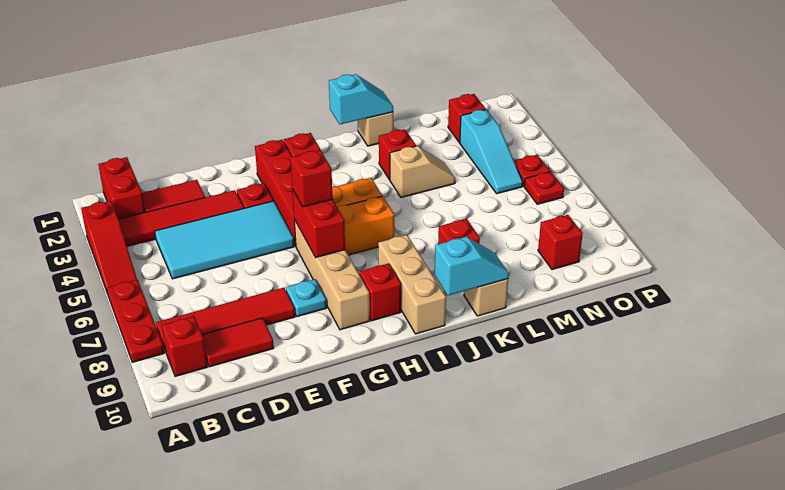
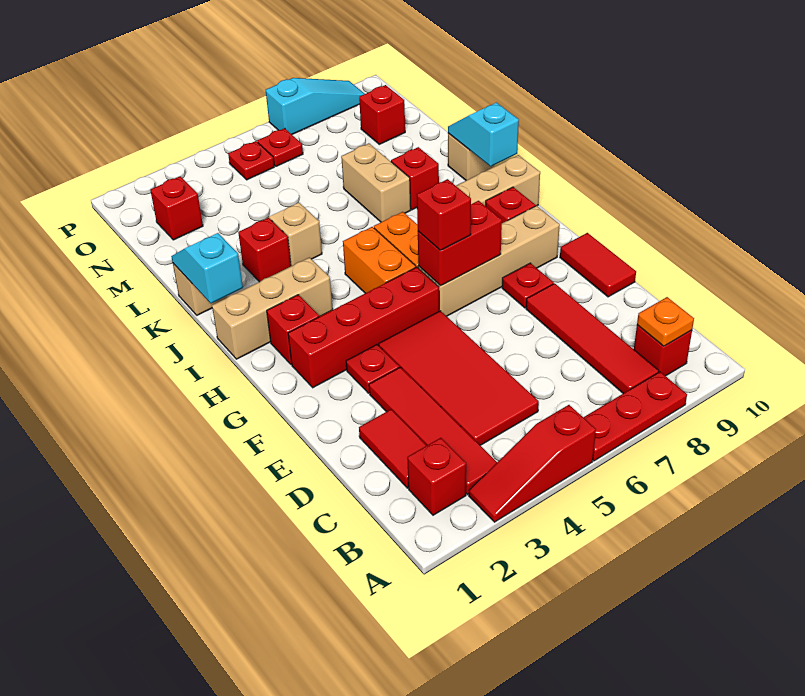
red 1x3 slope [81,201,137,294] -> red 1x3 slope turned to [469,405,596,522]
red 1x2 brick [98,157,145,219] -> red 1x1 brick [407,438,466,515]
none -> orange 1x1 plate [637,297,694,346]
cyan 2x4 tile [155,201,294,279] -> red 2x4 tile [379,311,539,445]
red 1x2 tile [202,318,274,367] -> red 1x2 tile moved to [560,233,636,297]
cyan 1x1 plate [286,279,327,317] -> red 1x1 plate [502,263,554,308]
none -> tan 1x3 brick [212,258,333,359]
none -> tan 1x2 brick [341,143,411,222]
cyan 1x3 slope [460,110,523,194] -> cyan 1x3 slope moved to [266,78,365,134]

